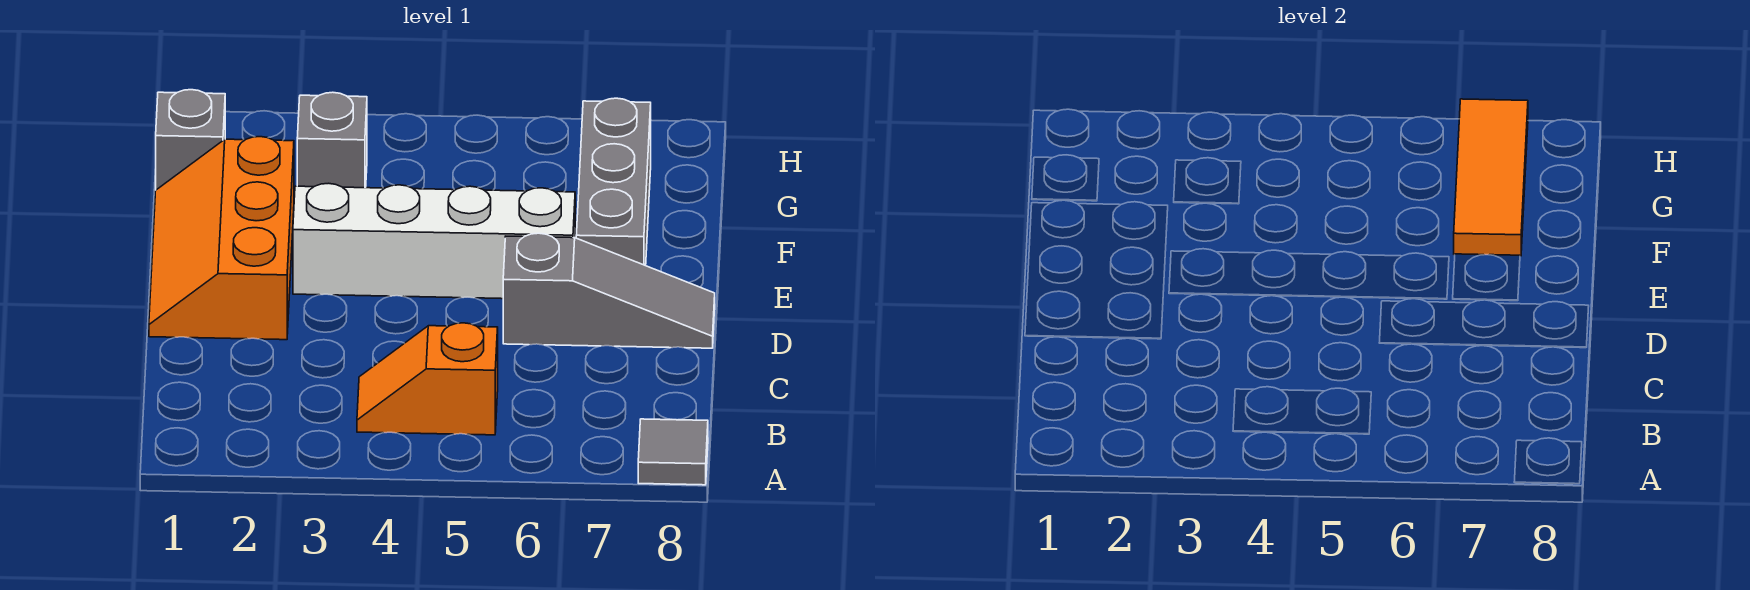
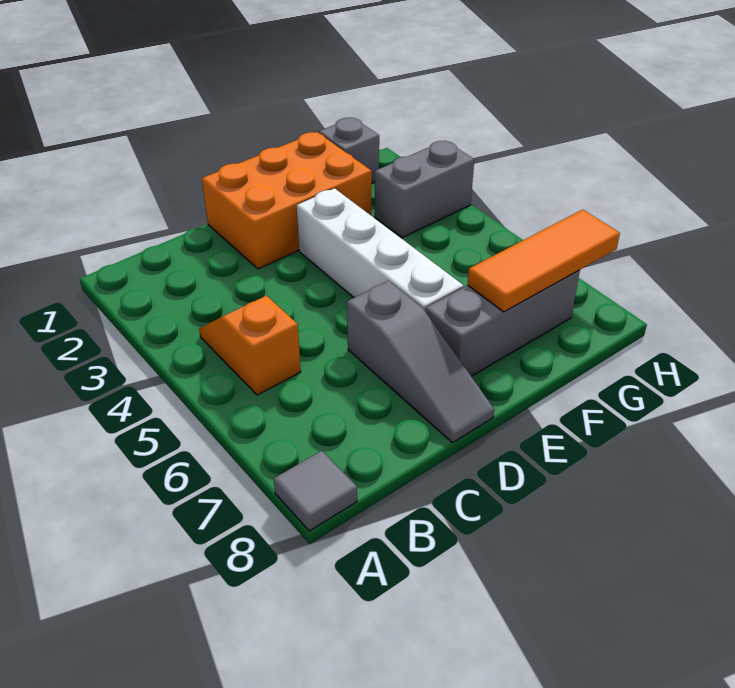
orange 2x3 slope [149,137,294,340] -> orange 2x3 brick [202,132,372,269]
grey 1x1 brick [297,92,367,188] -> grey 1x2 brick [375,140,474,238]

